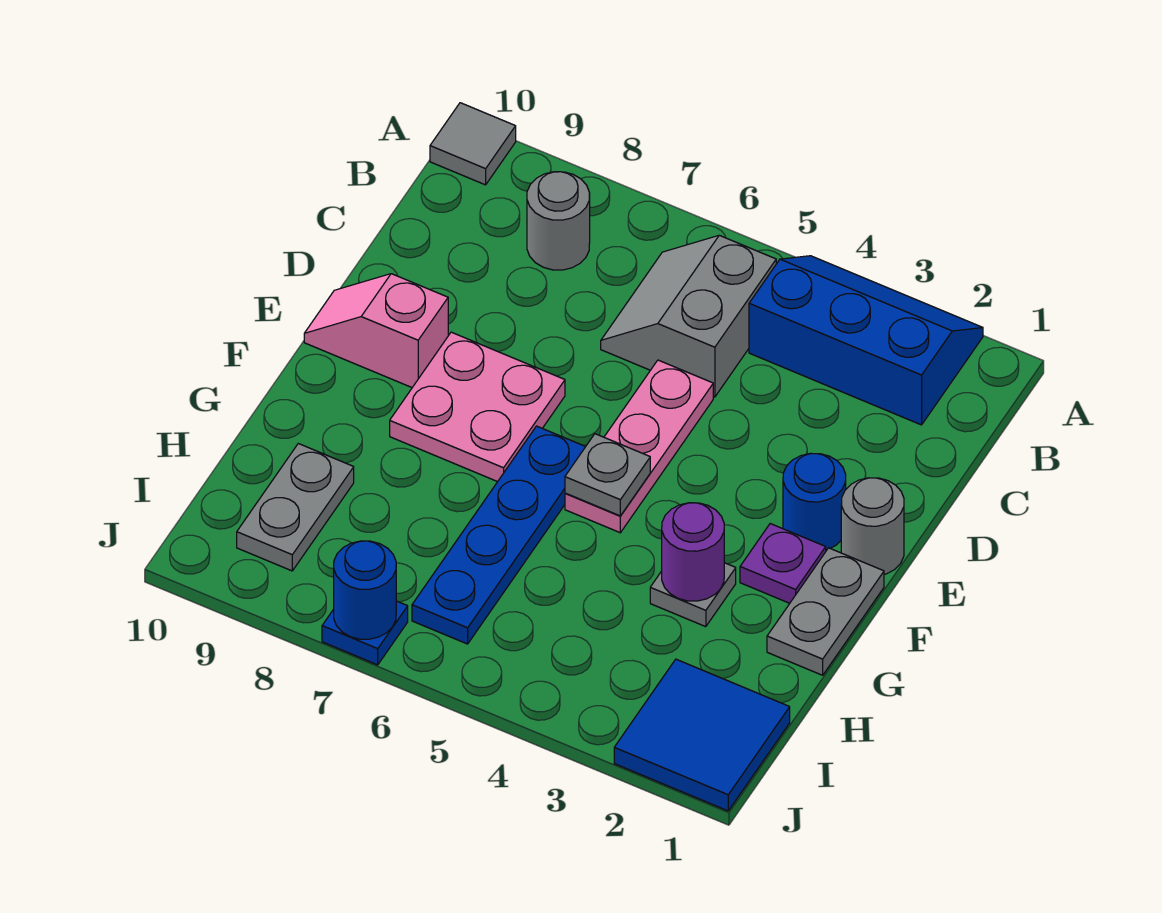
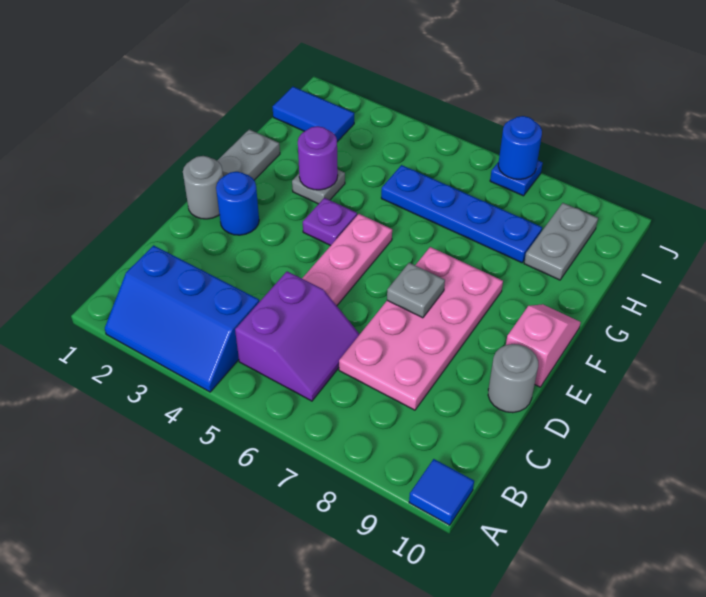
grey 1x1 tile [430,103,516,185] -> blue 1x1 tile [409,459,474,525]
grey 2x2 slope [601,235,776,397] -> purple 2x2 slope [235,271,360,401]
grey 1x1 round brick [527,172,590,270] -> grey 1x1 round brick moved to [488,344,538,413]
pink 2x2 plate [390,332,565,482] -> pink 2x4 plate [339,247,503,410]
pink 1x2 slope [304,274,448,387] -> pink 1x2 slope turned to [506,304,581,387]
purple 1x1 plate [740,524,826,603] -> purple 1x1 plate moved to [303,198,357,246]
grey 1x1 plate [565,434,650,516] -> grey 1x1 plate moved to [387,263,445,318]
blue 1x4 plate [412,426,586,644] -> blue 1x4 plate turned to [381,165,542,263]
blue 2x2 tile [614,659,790,811] -> blue 1x2 tile [273,87,354,142]

